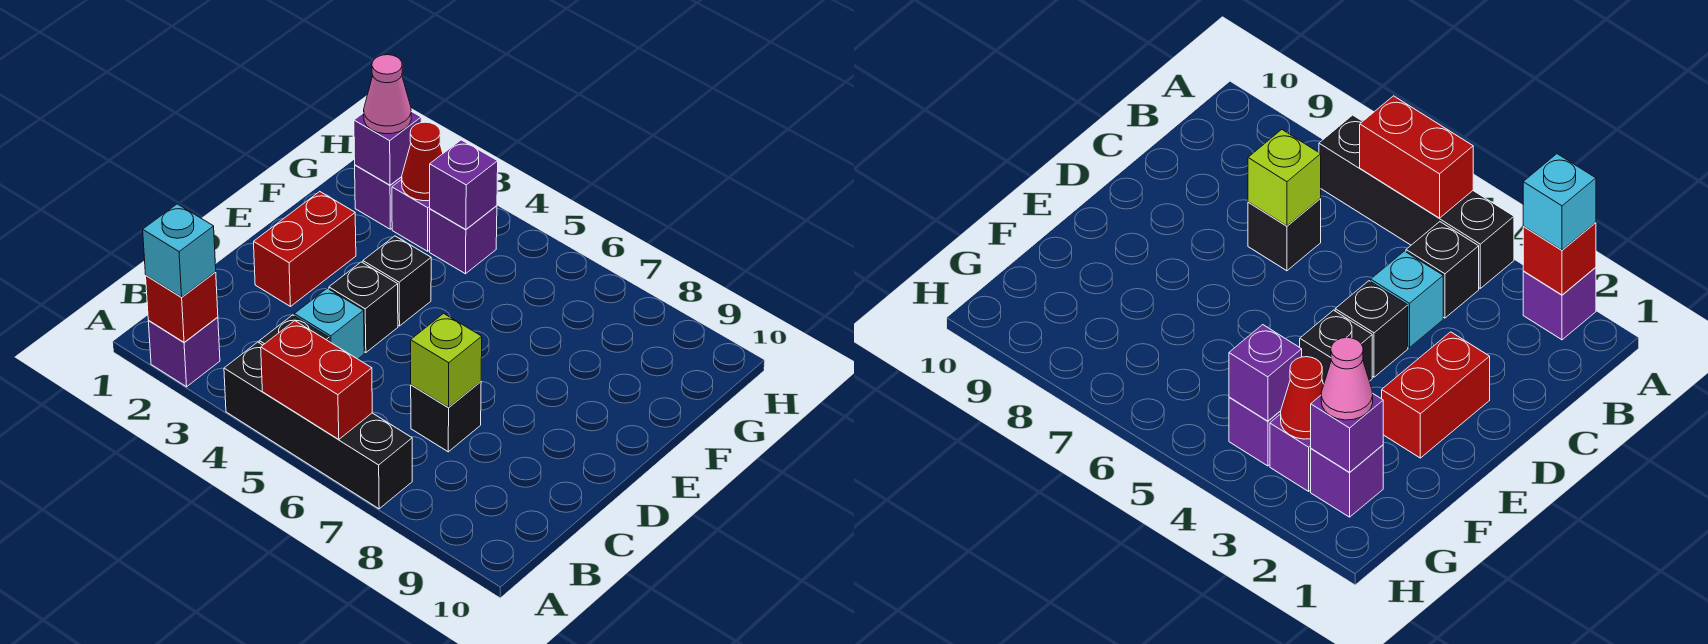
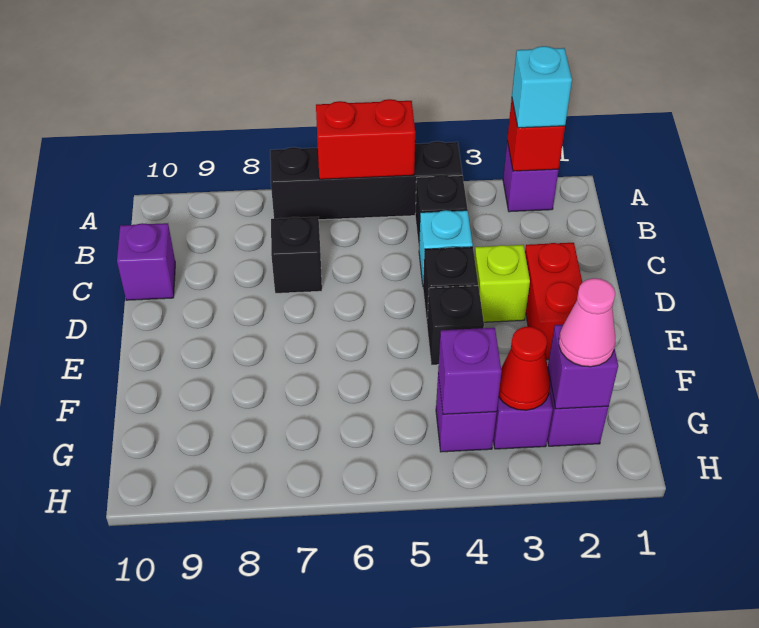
lime 1x1 brick [411,314,482,407] -> lime 1x1 brick moved to [474,245,530,322]
none -> purple 1x1 brick [117,223,175,300]

